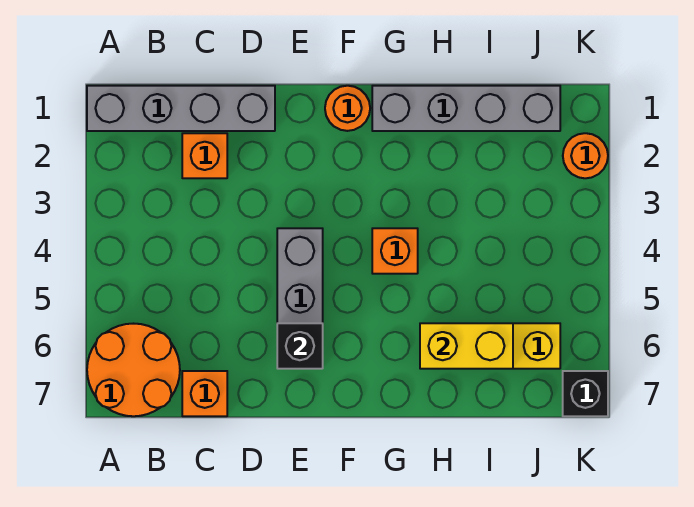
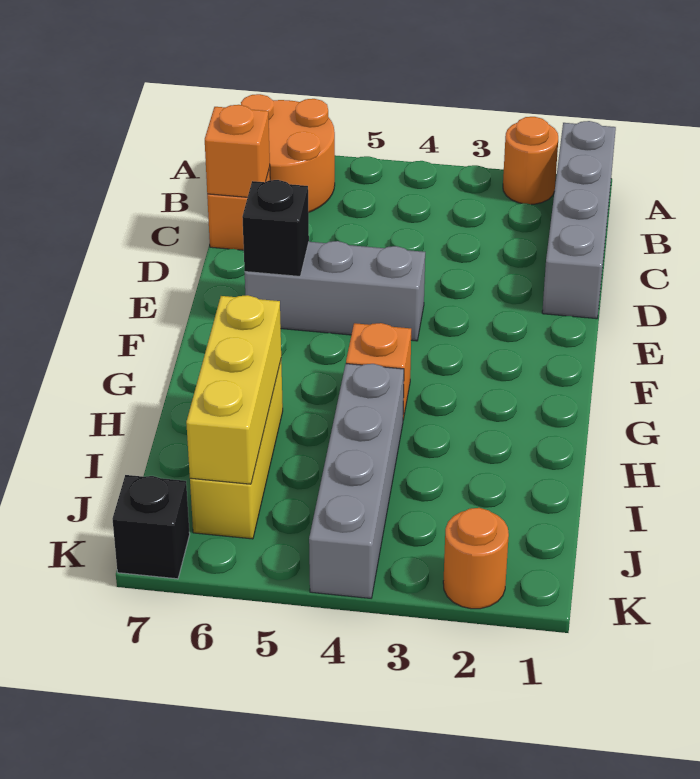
orange 1x1 brick [182,133,227,178] -> orange 1x1 brick moved to [205,105,270,197]
orange 1x1 round brick [325,86,370,131] -> orange 1x1 round brick moved to [503,117,558,204]
grey 1x4 brick [372,86,560,131] -> grey 1x4 brick moved to [309,364,404,598]
yellow 1x2 brick [420,323,513,369] -> yellow 1x3 brick [186,295,281,484]

